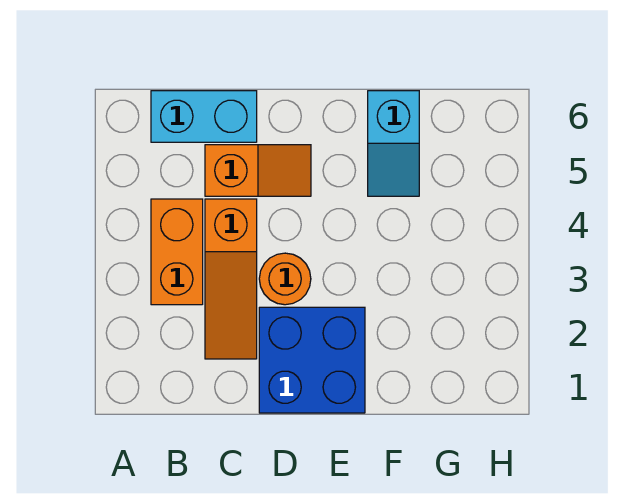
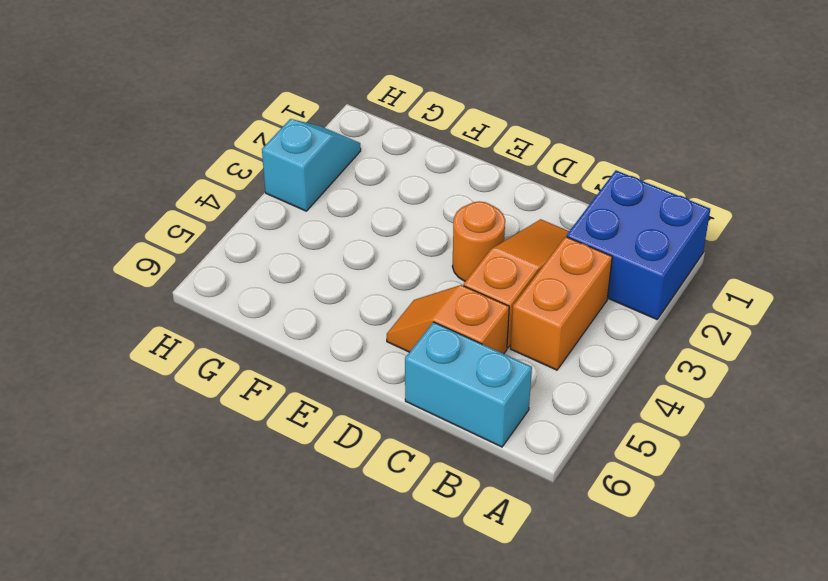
blue 2x2 brick [259,307,365,413] -> blue 2x2 brick moved to [567,171,710,319]
cyan 1x2 slope [368,91,419,196] -> cyan 1x2 slope moved to [262,119,361,211]

